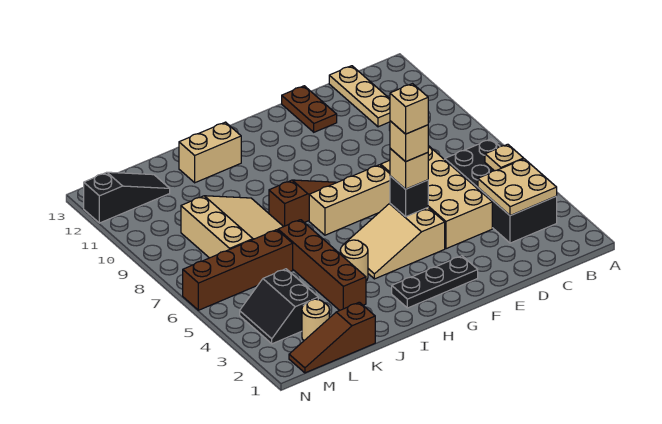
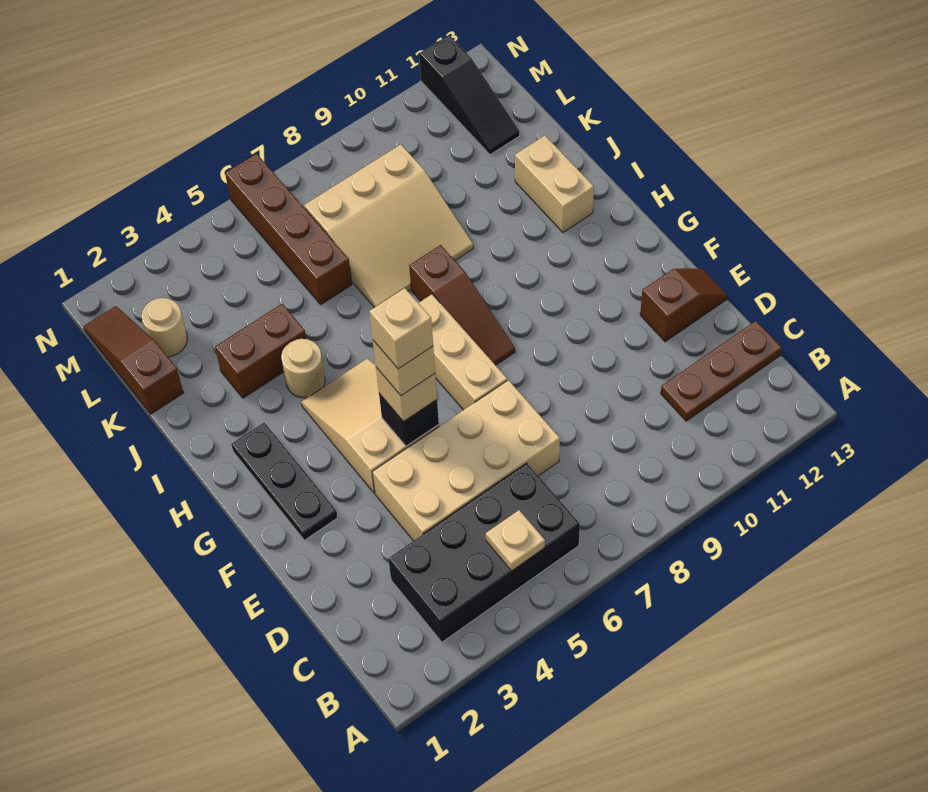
tan 2x2 plate [478,159,557,216] -> none
tan 1x3 plate [329,66,390,127] -> brown 1x3 plate [661,321,782,421]
brown 1x2 plate [282,86,337,132] -> brown 1x2 slope [640,269,727,342]
brown 1x4 brick [278,220,366,310] -> brown 1x2 brick [215,304,306,398]
black 2x2 slope [240,269,318,344] -> none

